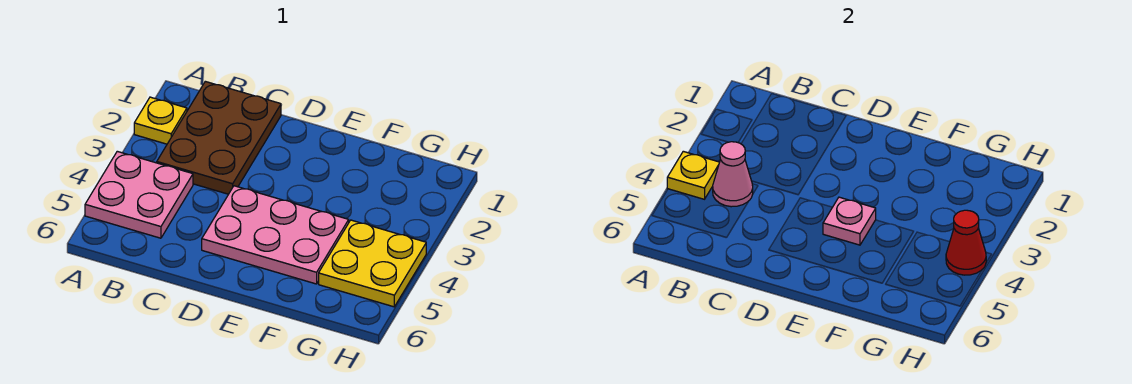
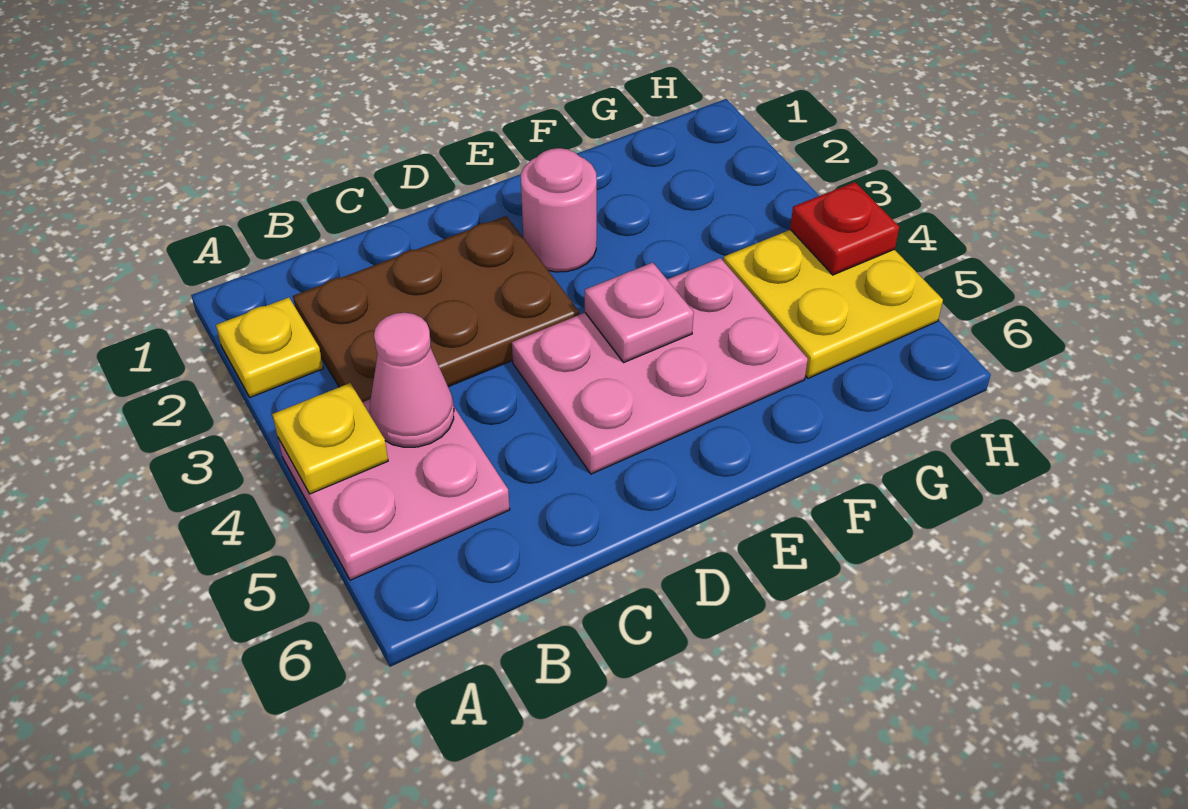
brown 2x3 plate [157,81,281,194] -> brown 2x3 plate turned to [293,216,579,402]
none -> pink 1x1 round brick [521,148,597,272]
red 1x1 cone [946,210,986,275] -> red 1x1 plate [790,182,899,275]

